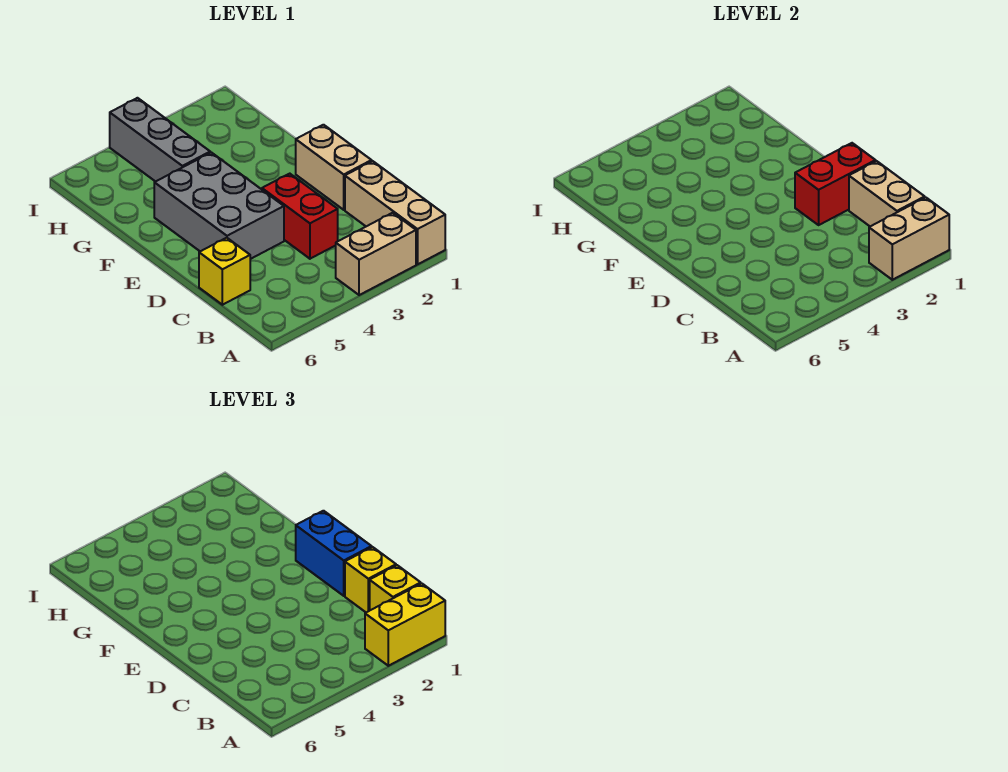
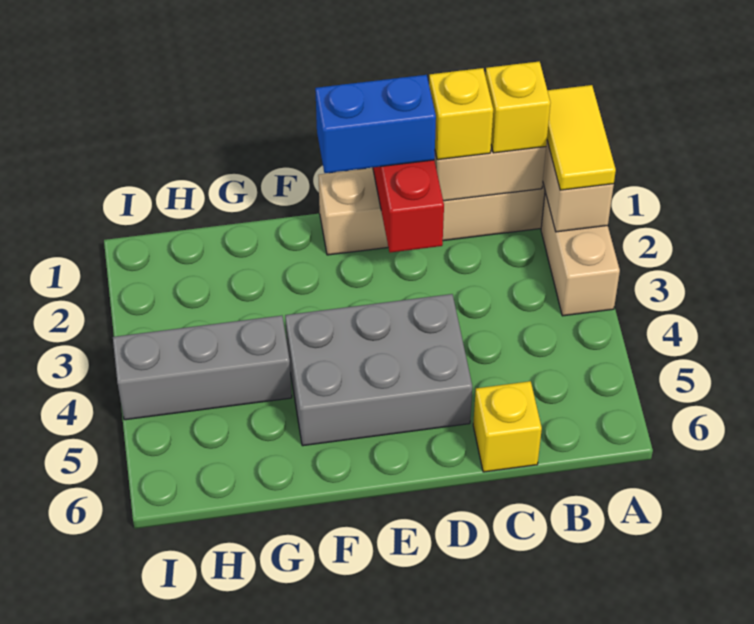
yellow 1x2 brick [365,583,445,666] -> yellow 1x2 tile [547,85,616,190]
red 1x2 brick [262,174,338,259] -> none

